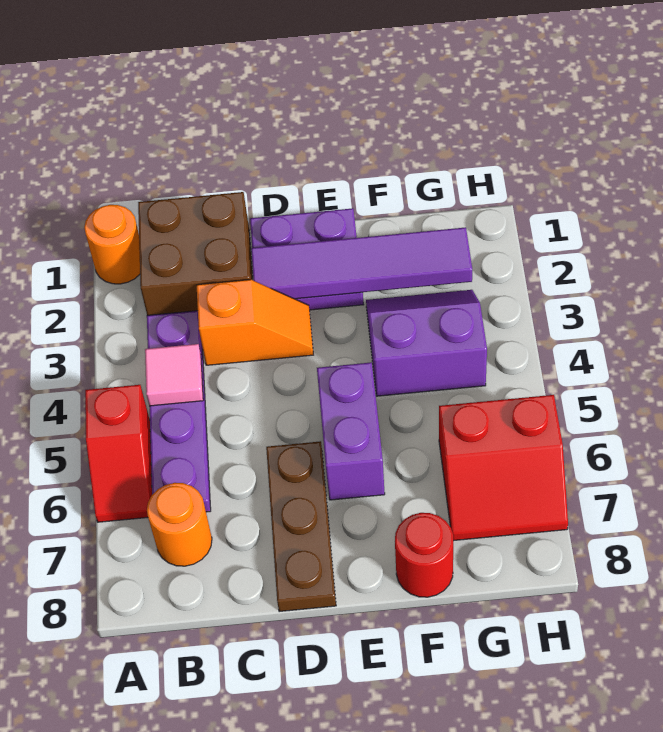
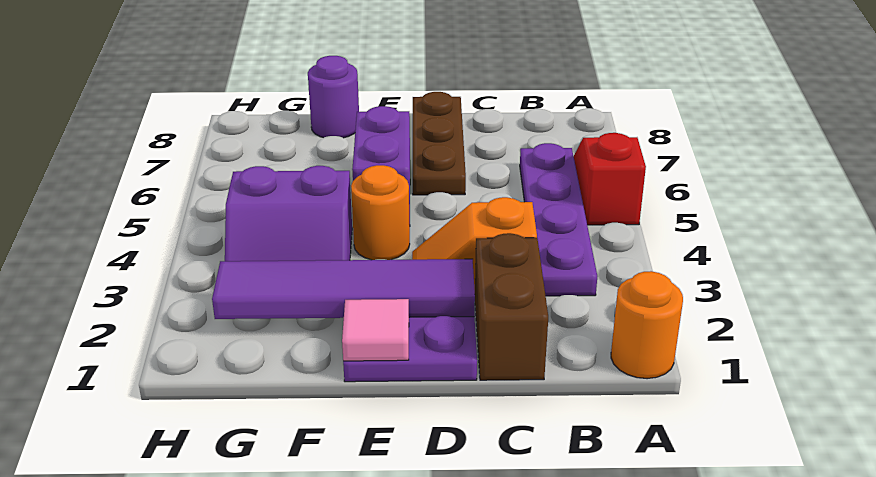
brown 2x2 brick [138,192,253,315] -> brown 1x2 brick [475,233,548,380]
pink 1x1 tile [145,344,203,406] -> pink 1x1 tile moved to [342,299,409,361]
orange 1x1 round brick [147,483,212,566] -> orange 1x1 round brick moved to [351,165,410,260]
red 1x1 round brick [395,513,453,597] -> purple 1x1 round brick [308,56,359,138]
red 2x2 slope [439,395,568,541] -> none

